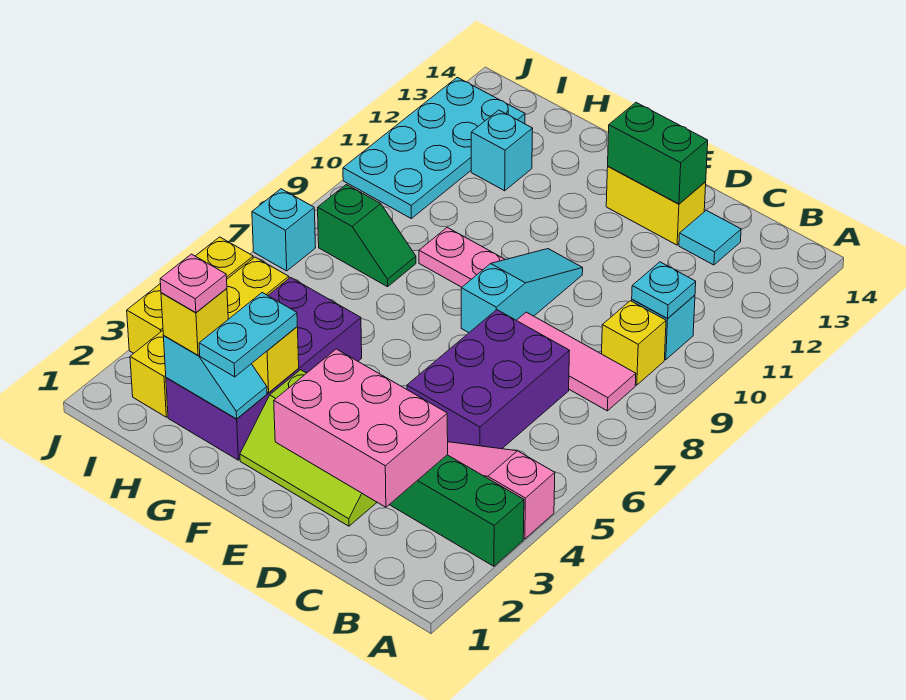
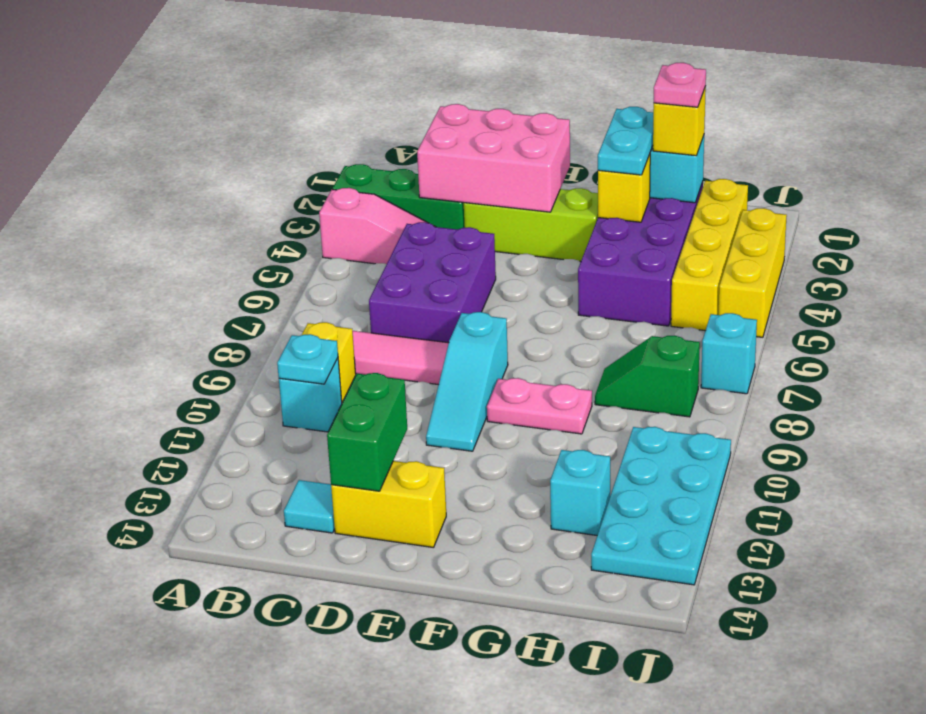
green 1x2 brick [608,103,708,204] -> green 1x2 brick turned to [327,373,407,491]

